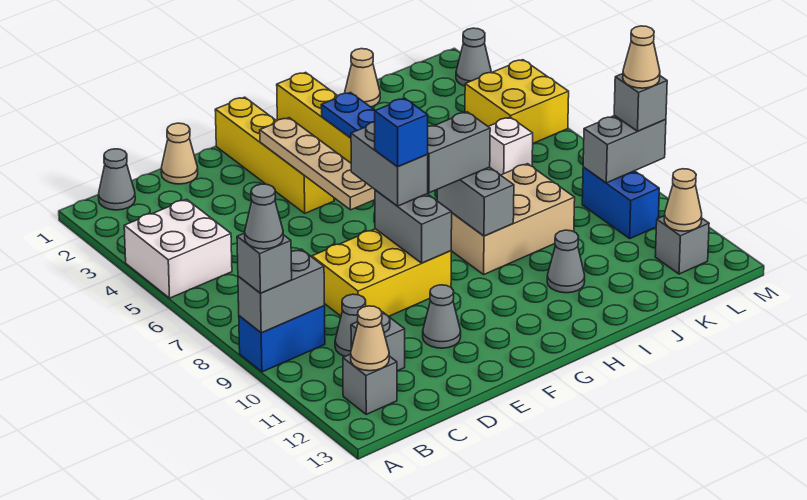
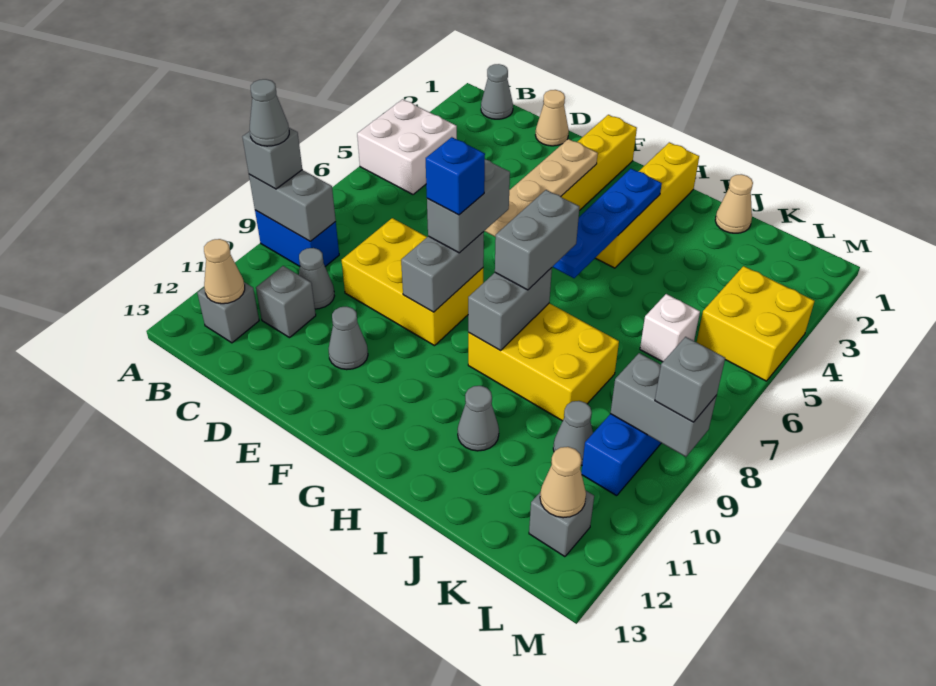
grey 1x2 brick [427,112,490,193] -> grey 1x2 brick turned to [495,190,579,290]
tan 2x3 brick [451,164,575,275] -> yellow 2x3 brick [468,303,619,421]
grey 1x1 cone [456,28,491,86] -> grey 1x1 cone moved to [553,401,593,466]
tan 1x1 cone [623,26,660,88] -> none

